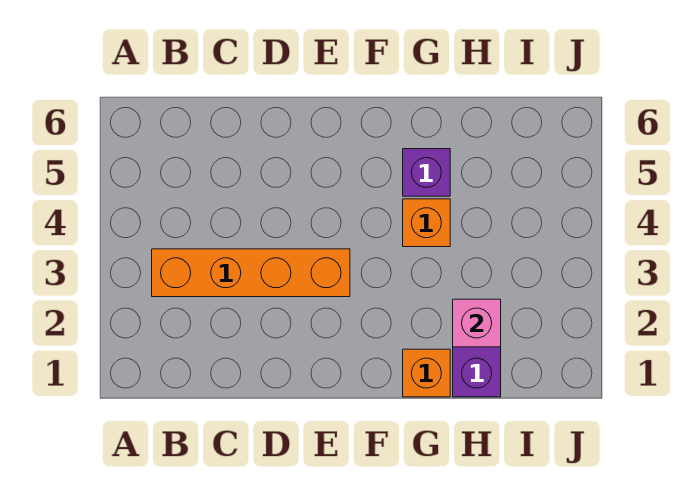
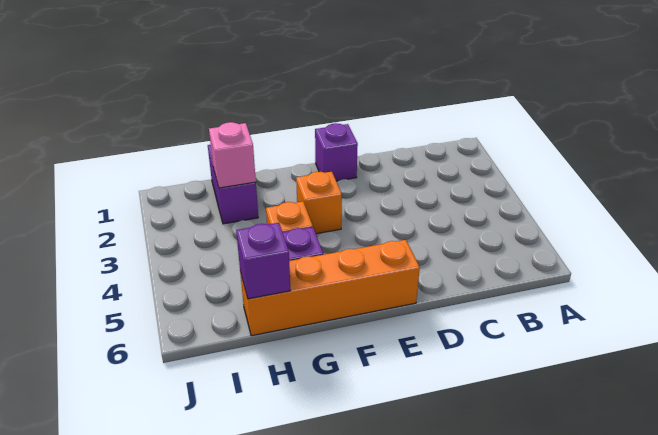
orange 1x4 brick [152,249,350,297] -> orange 1x4 brick moved to [240,240,420,336]
none -> purple 1x1 brick [315,123,358,181]
orange 1x1 brick [403,349,450,397] -> orange 1x1 brick moved to [296,172,342,234]
none -> purple 1x1 brick [236,223,291,299]

